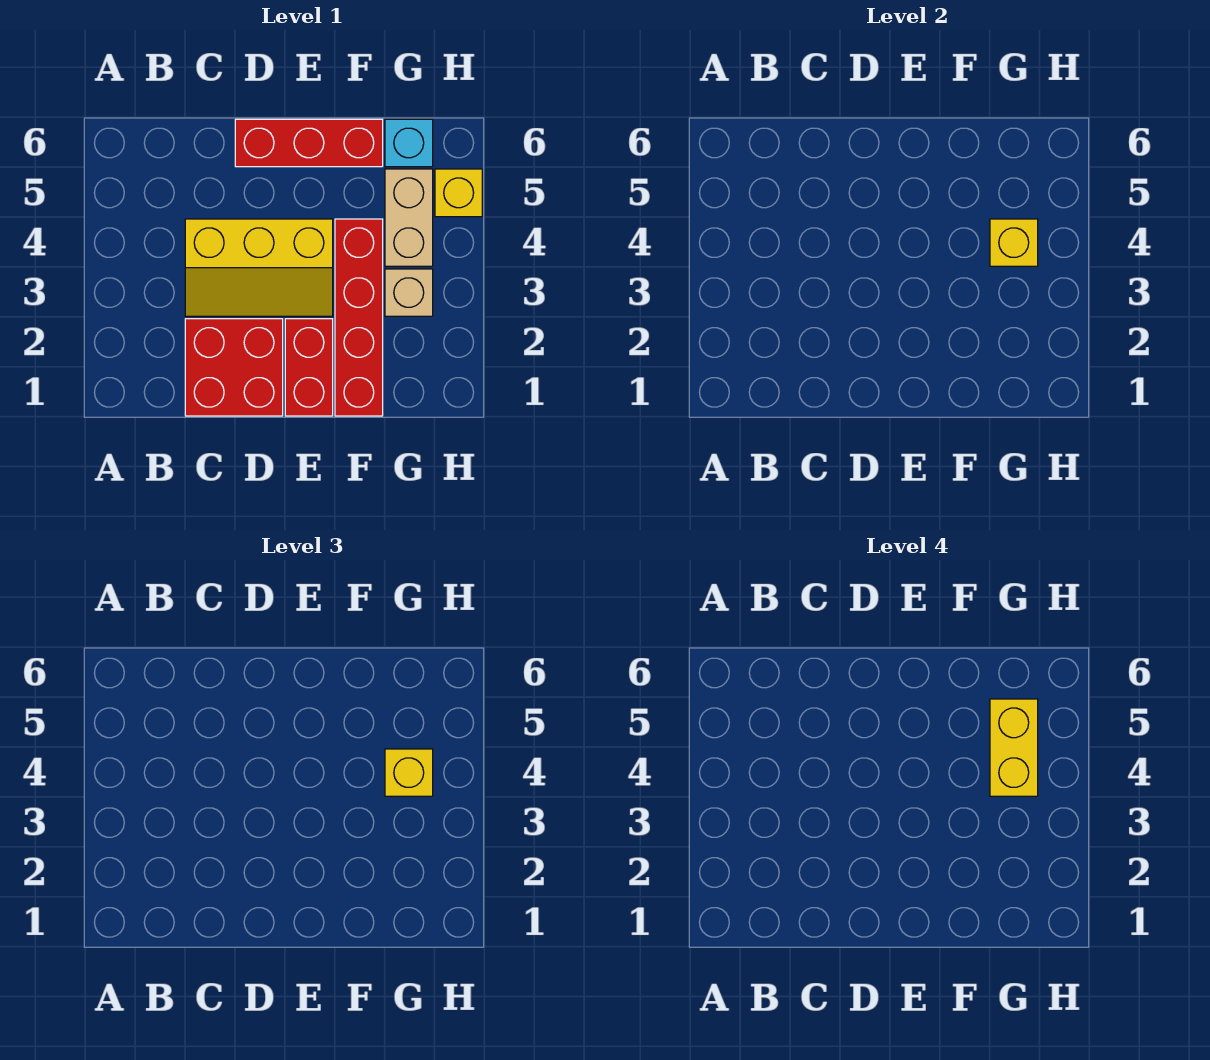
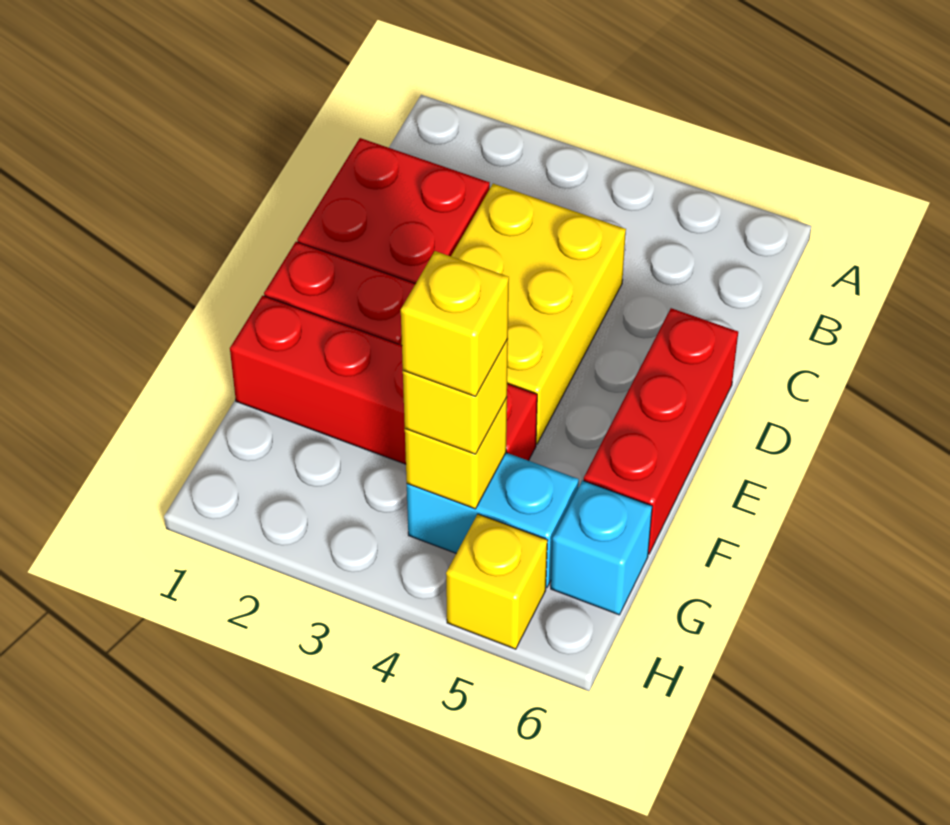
yellow 2x3 slope [185,219,333,316] -> yellow 2x3 brick [401,184,626,444]
tan 1x1 brick [385,269,433,316] -> none
tan 1x2 brick [385,169,433,266] -> cyan 1x2 brick [407,453,579,588]
yellow 1x2 brick [990,699,1038,796] -> yellow 1x1 brick [401,251,509,397]

